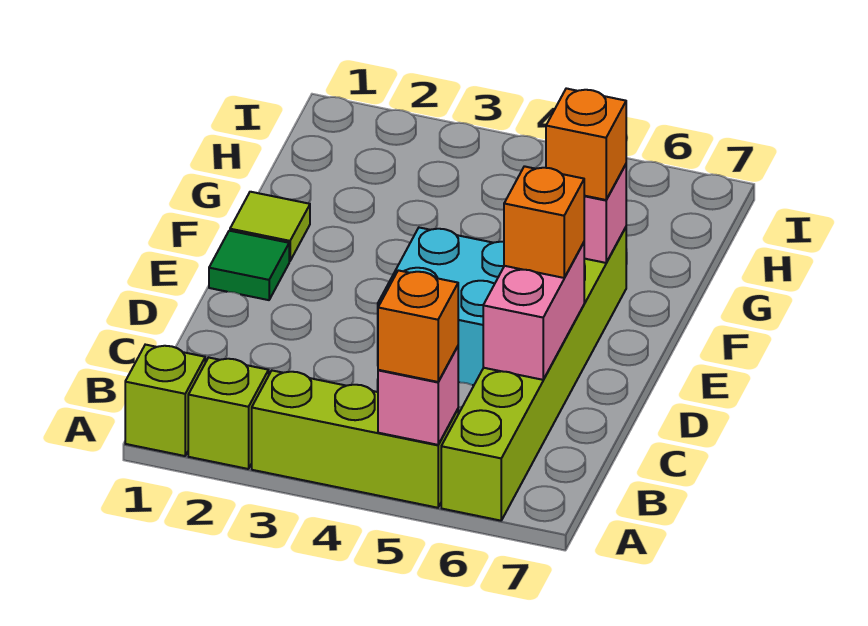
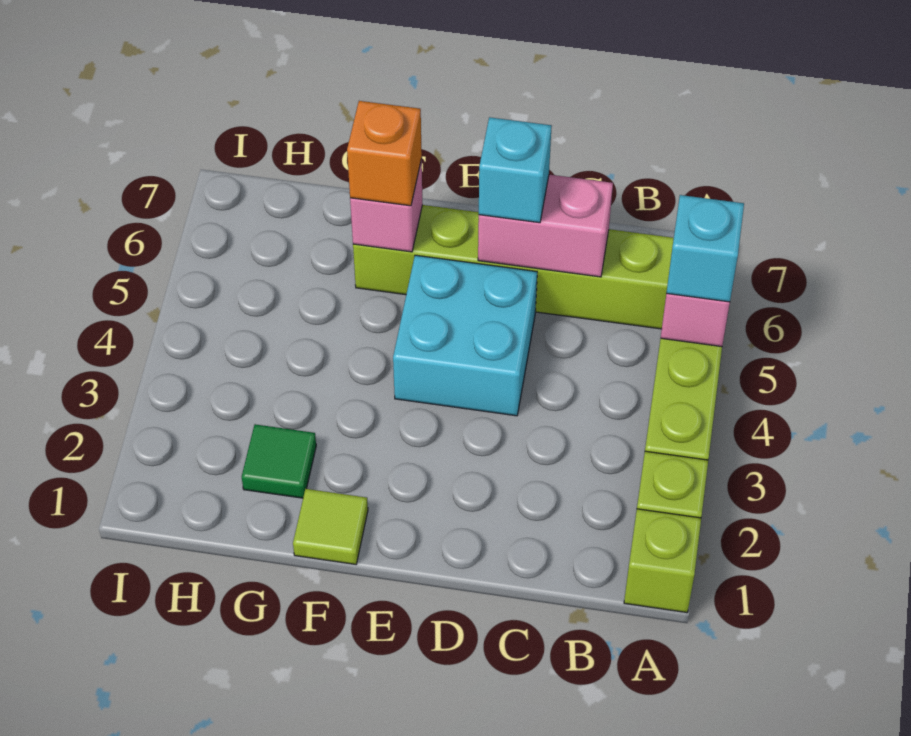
orange 1x1 brick [378,270,458,382] -> cyan 1x1 brick [667,195,744,302]
orange 1x1 brick [504,166,584,278] -> cyan 1x1 brick [479,117,552,223]
green 1x1 tile [209,231,289,300] -> green 1x1 tile moved to [242,424,316,498]

